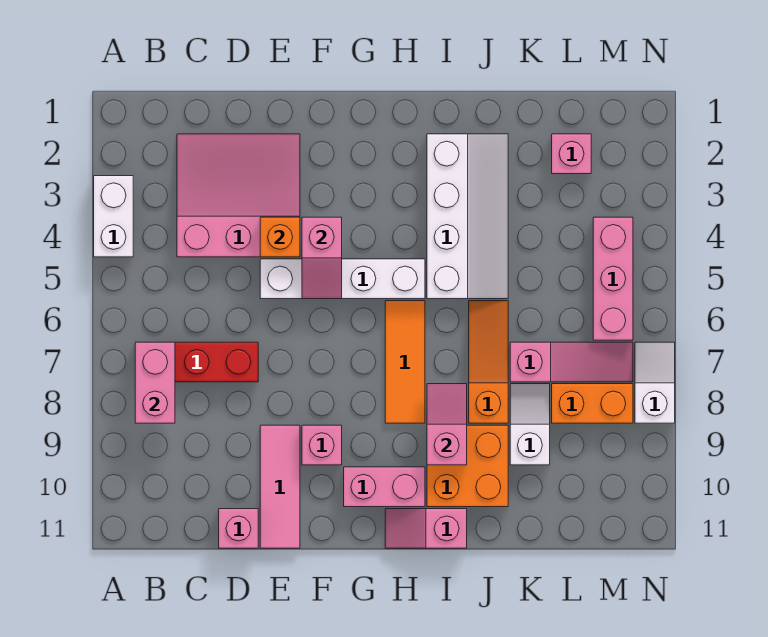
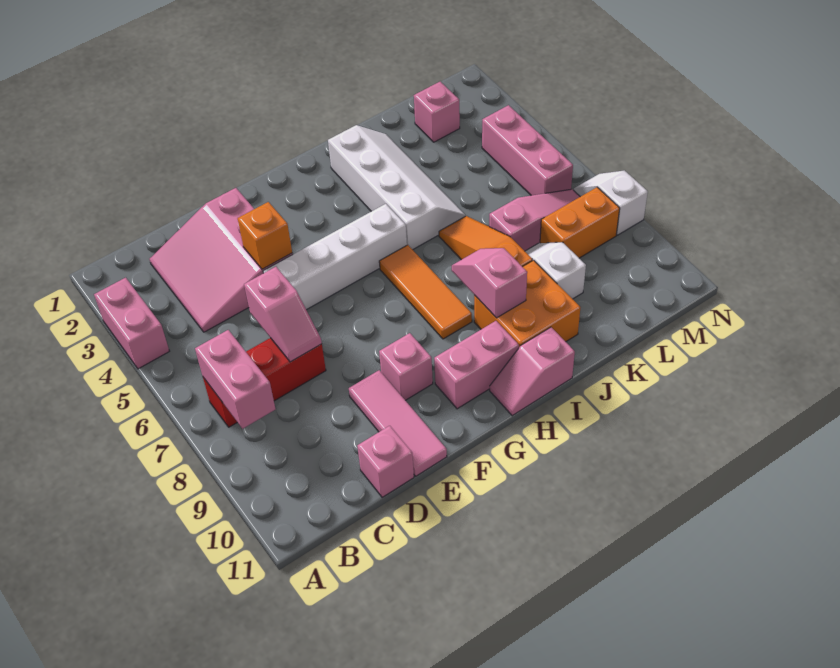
white 1x2 brick [94,176,133,257] -> pink 1x2 brick [94,278,169,369]
pink 3x3 slope [177,134,300,257] -> pink 3x3 slope turned to [150,188,293,332]
pink 1x2 slope [302,217,342,299] -> pink 1x2 slope moved to [244,267,322,362]

